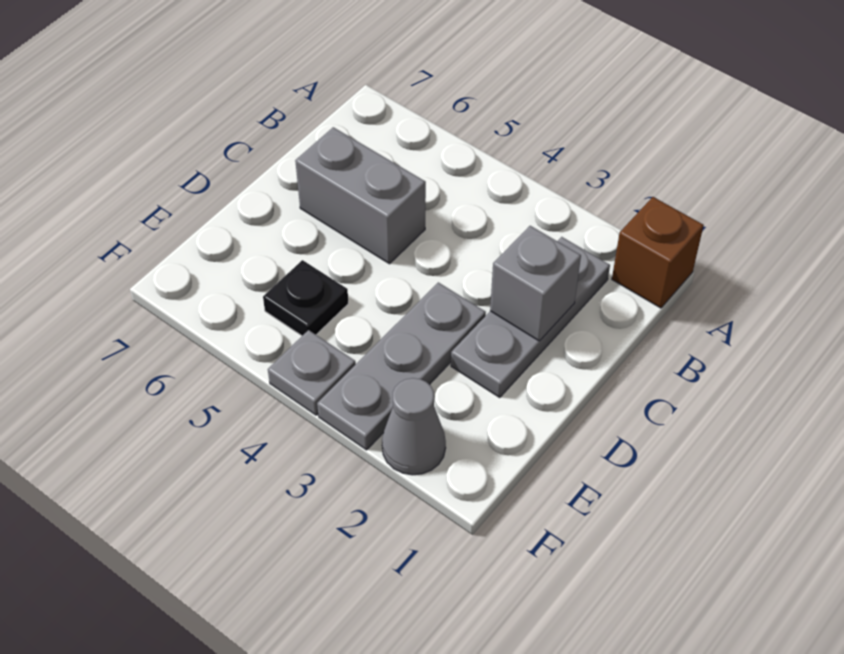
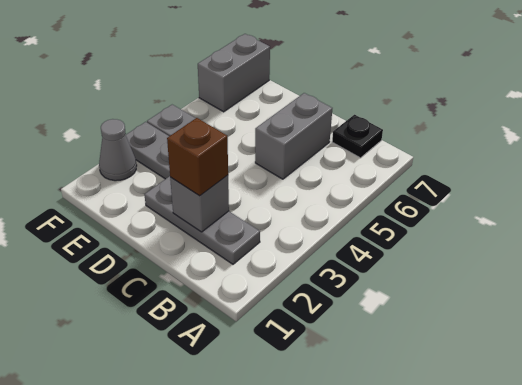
brown 1x1 brick [612,197,704,308] -> brown 1x1 brick moved to [167,118,228,196]
black 1x1 plate [263,260,348,336] -> black 1x1 plate moved to [332,115,383,158]
none -> grey 1x2 brick [198,34,270,112]

